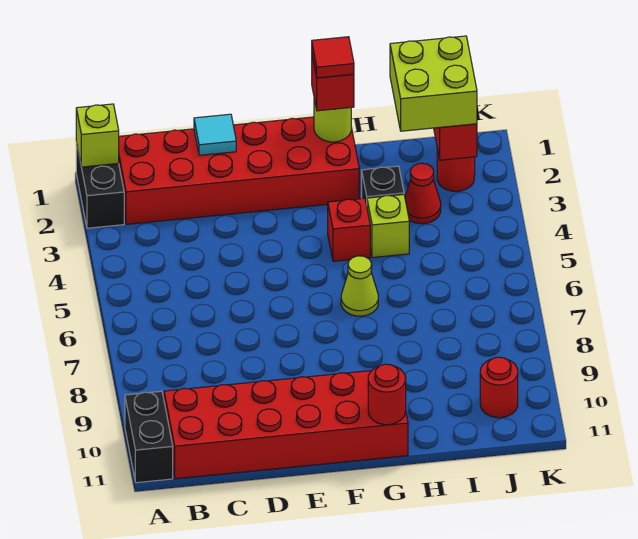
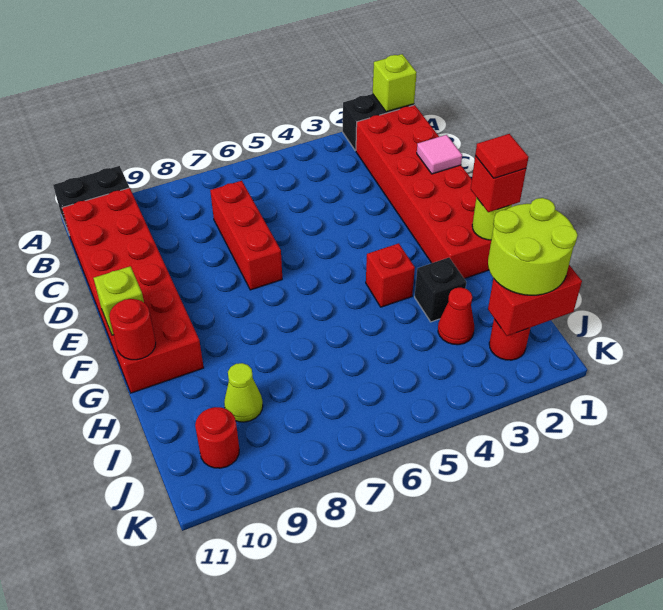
none -> red 1x3 brick [210,181,282,290]
cyan 1x1 tile [194,114,236,155] -> pink 1x1 tile [417,135,462,174]
lime 1x1 cone [341,256,378,316] -> lime 1x1 cone moved to [224,363,263,422]
lime 1x1 brick [367,194,409,258] -> lime 1x1 brick moved to [94,266,144,335]
lime 2x2 brick [390,36,477,131] -> lime 2x2 round brick [488,198,578,295]

